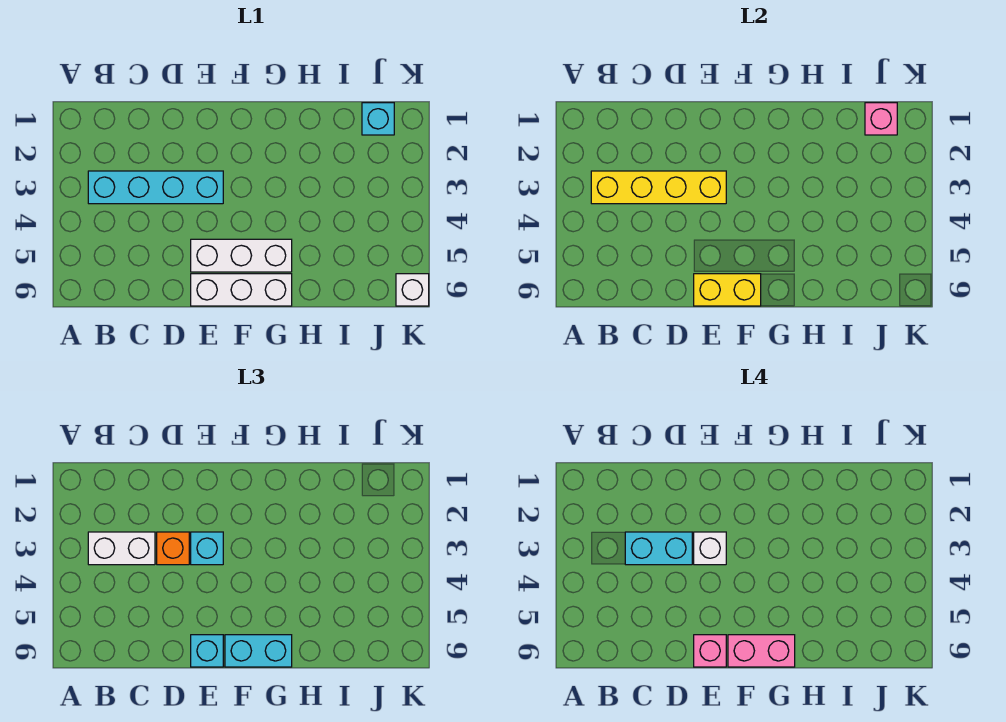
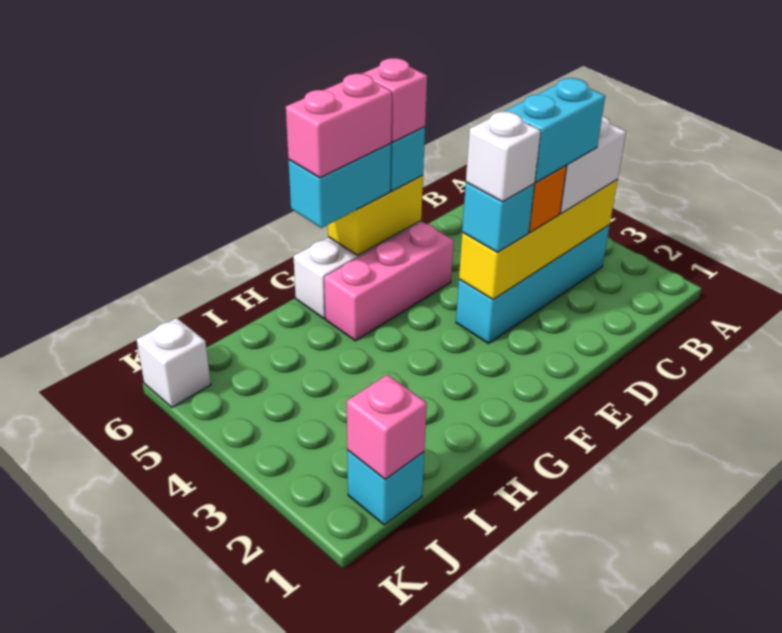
white 1x3 brick [191,239,292,272] -> pink 1x3 brick [324,222,454,341]

